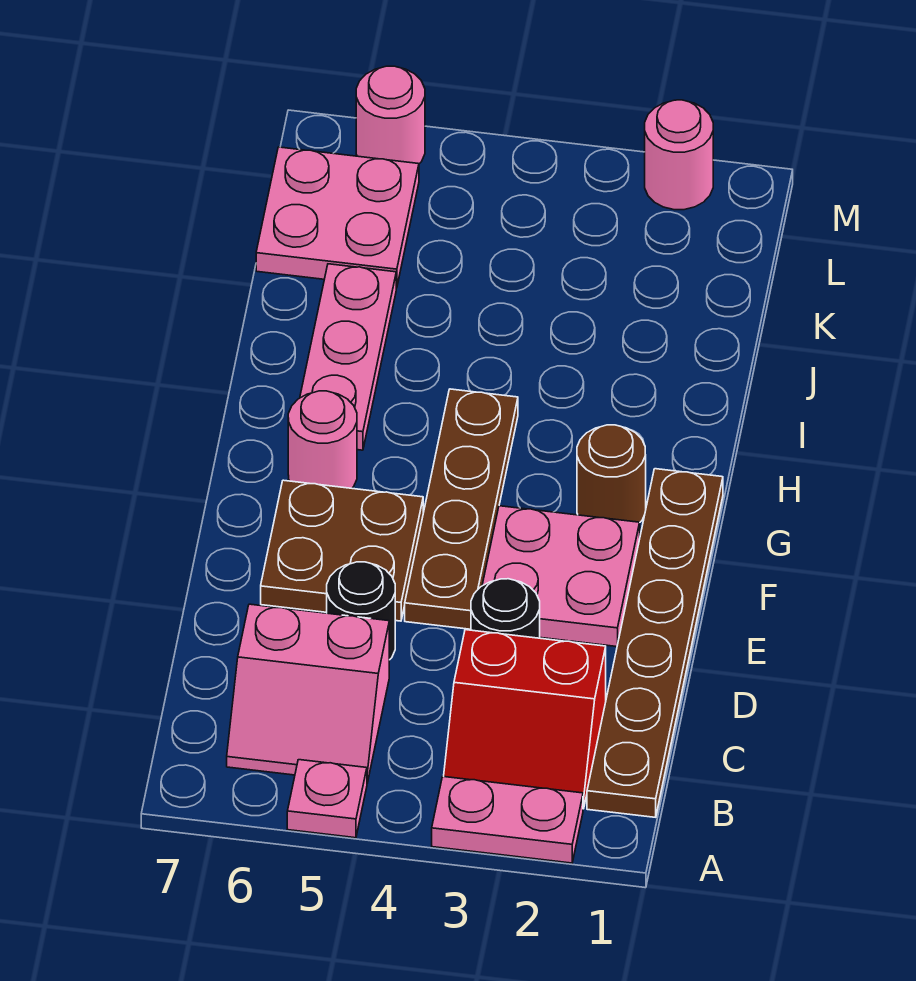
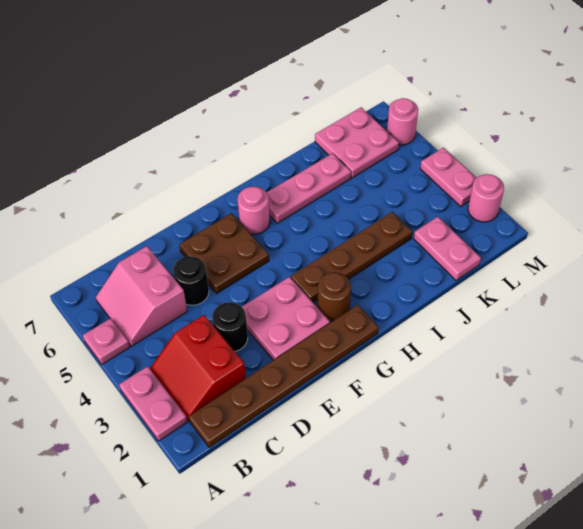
brown 1x4 plate [405,389,518,629] -> brown 1x4 plate moved to [291,212,412,302]
none -> pink 1x2 plate [414,217,481,280]
none -> pink 1x2 plate [420,148,477,207]

